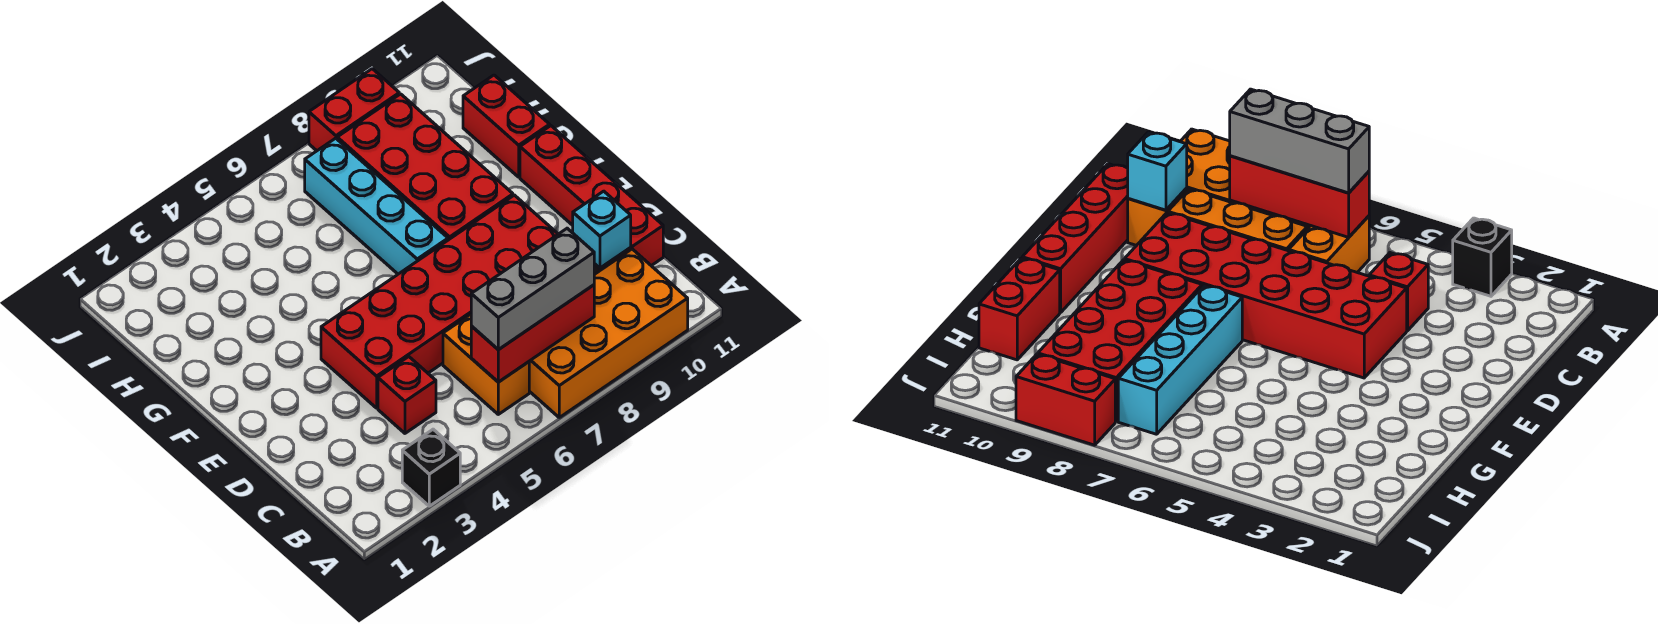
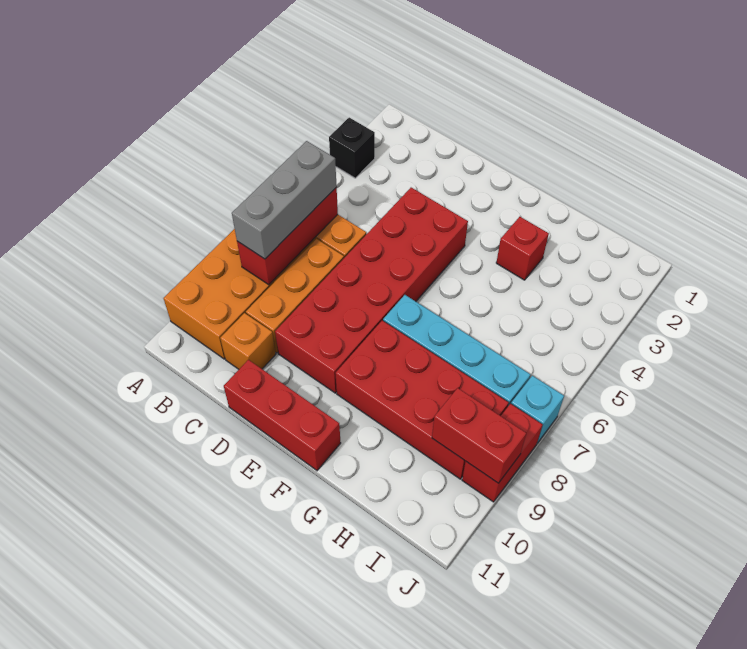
red 1x1 brick [378,357,436,433] -> red 1x1 brick moved to [496,217,549,280]
cyan 1x1 brick [573,191,631,268] -> cyan 1x1 brick moved to [511,376,564,443]
red 1x4 brick [520,126,663,266] -> red 1x3 brick [224,360,341,471]
red 1x2 brick [463,75,550,177] -> red 1x2 brick moved to [432,388,526,483]

